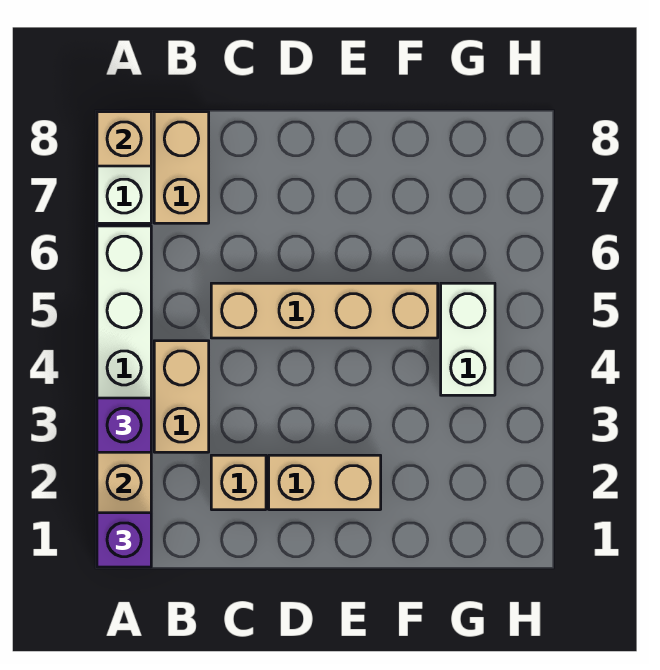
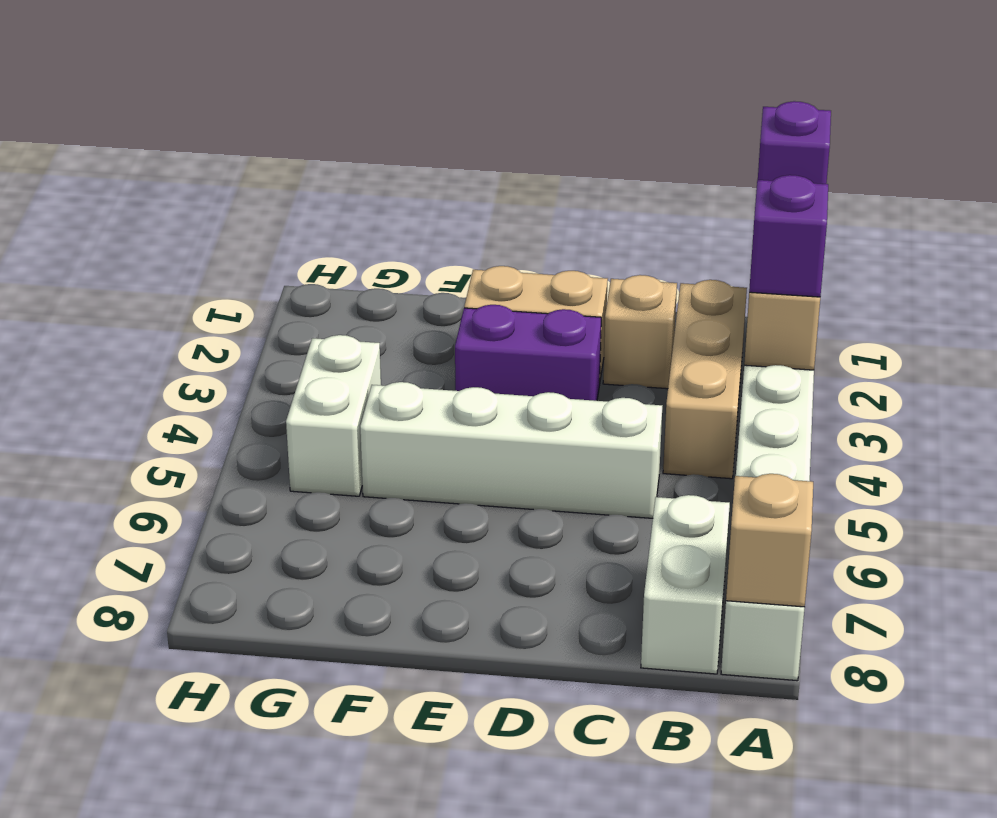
tan 1x2 brick [154,341,209,452] -> tan 1x3 brick [663,280,747,479]
tan 1x2 brick [154,112,209,223] -> white 1x2 brick [641,495,730,674]
tan 1x4 brick [211,283,438,338] -> white 1x4 brick [360,382,662,518]
none -> purple 1x2 brick [455,305,601,401]

